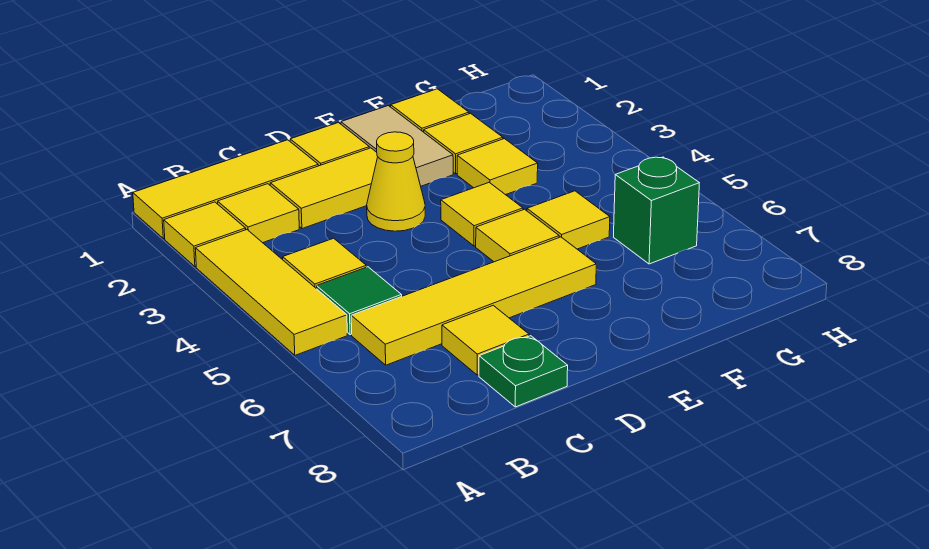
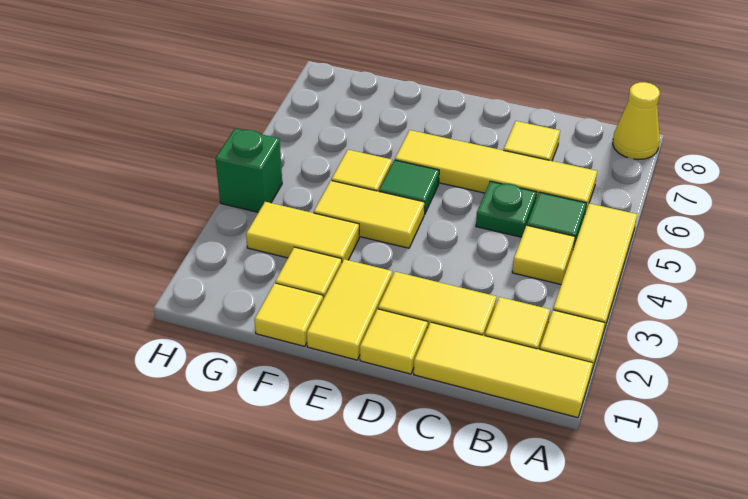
green 1x1 plate [479,336,568,407] -> green 1x1 plate moved to [476,181,536,237]
yellow 1x1 cone [367,132,425,231] -> yellow 1x1 cone moved to [613,82,660,160]
tan 1x2 tile [341,106,453,186] -> yellow 1x2 tile [307,259,392,360]
yellow 1x1 tile [441,183,523,246] -> yellow 1x2 tile [314,181,424,248]
yellow 1x1 tile [476,209,559,262] -> green 1x1 tile [379,160,439,215]
yellow 1x1 tile [457,139,538,195] -> yellow 1x2 tile [246,202,359,262]
green 1x1 brick [614,157,699,264] -> green 1x1 brick moved to [216,129,282,212]

